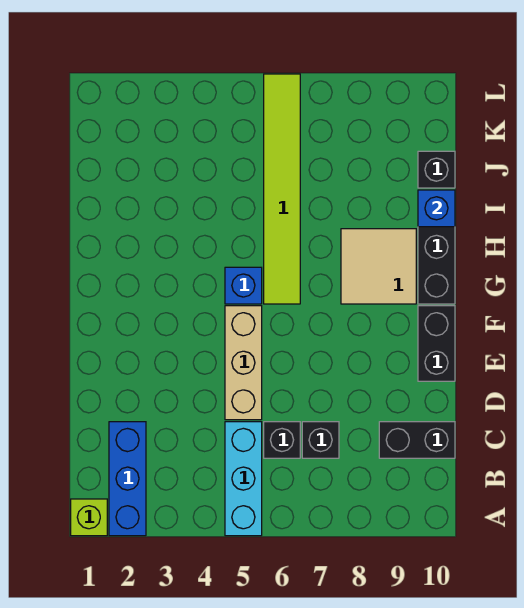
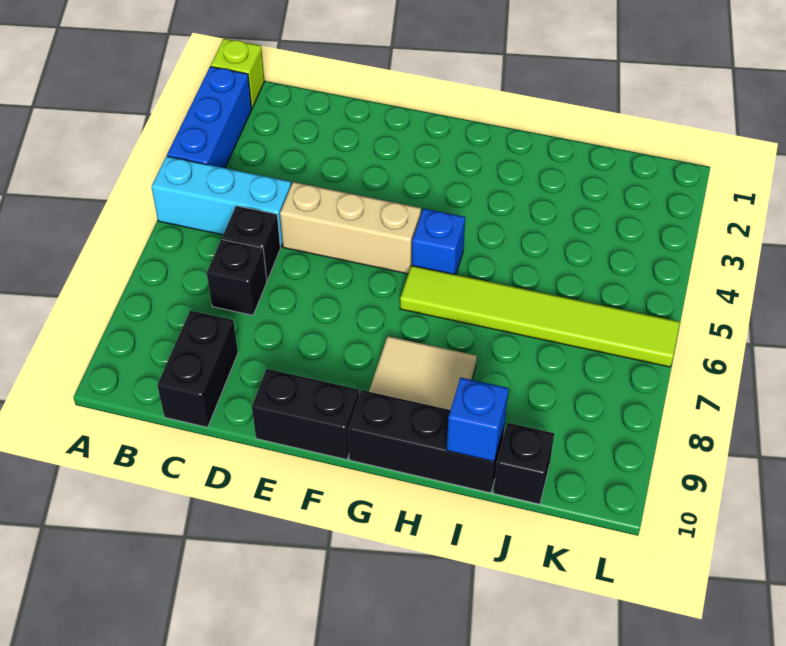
blue 1x3 brick [109,422,146,536] -> blue 1x3 brick turned to [167,67,252,168]

